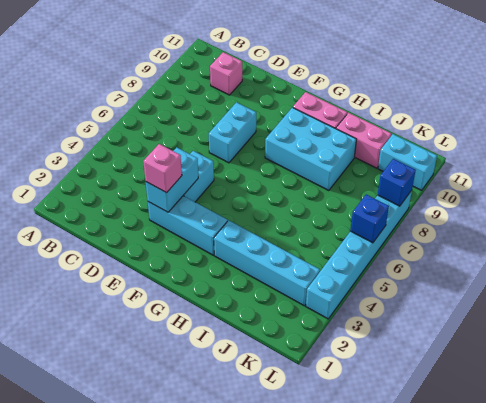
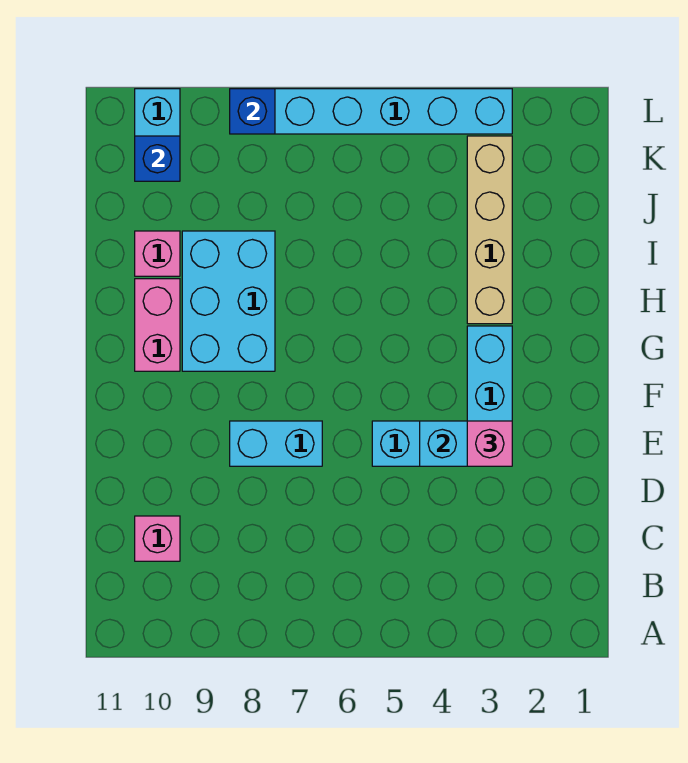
cyan 1x4 brick [214,220,320,306] -> tan 1x4 brick [467,136,512,324]
pink 1x2 brick [336,113,392,168] -> pink 1x1 brick [135,231,180,276]
blue 1x1 brick [350,194,389,243] -> blue 1x1 brick moved to [135,136,180,181]

